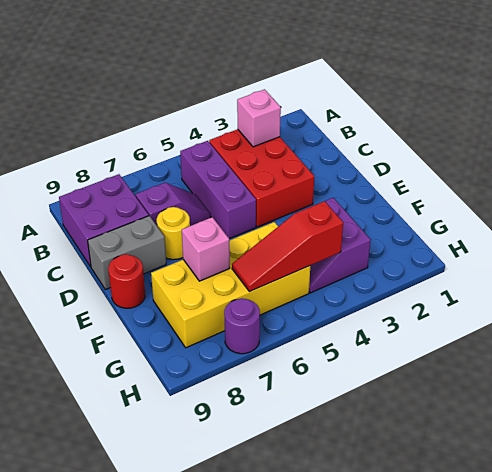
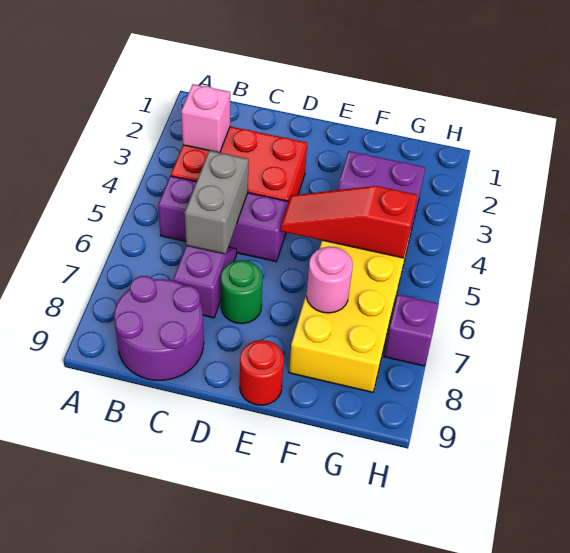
purple 2x2 brick [59,174,149,267] -> purple 2x2 round brick [114,276,204,380]
yellow 1x1 round brick [157,207,190,260] -> green 1x1 round brick [221,260,263,324]
grey 1x2 brick [88,216,166,290] -> grey 1x2 brick moved to [185,151,248,254]
pink 1x1 brick [182,217,230,281] -> pink 1x1 round brick [306,247,353,313]
red 1x3 slope [232,201,343,291] -> red 1x3 slope turned to [280,186,417,258]
purple 1x1 round brick [224,298,260,354] -> purple 1x1 brick [384,295,439,366]

